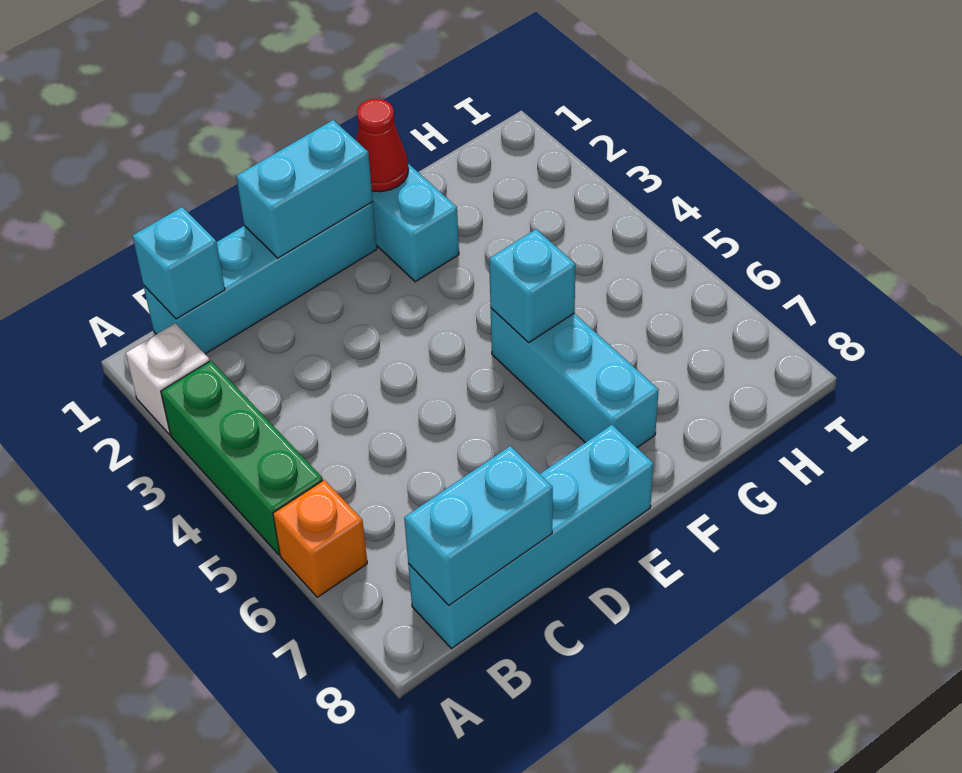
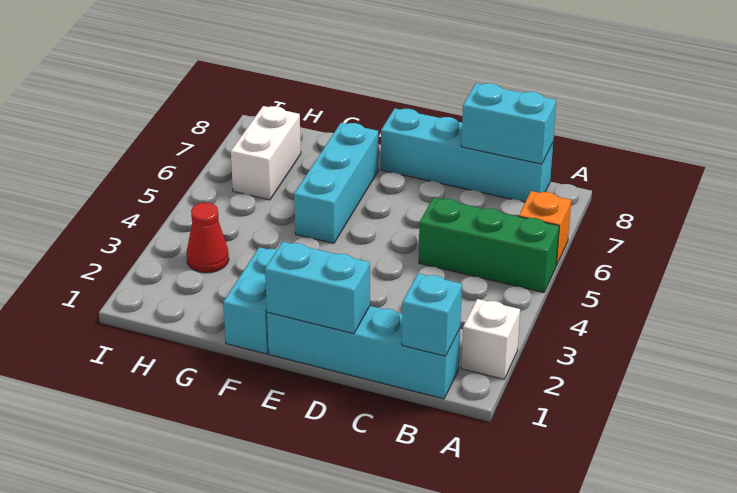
green 1x3 brick [161,361,323,555] -> green 1x3 brick turned to [419,198,559,293]
red 1x1 cone [356,99,409,192] -> red 1x1 cone moved to [186,203,229,273]
cyan 1x1 brick [489,229,576,342] -> none
none -> white 1x2 brick [231,106,301,200]

